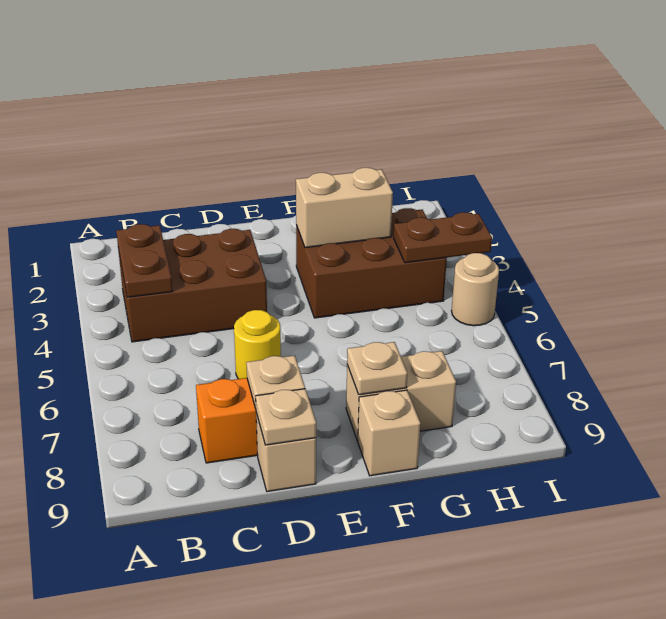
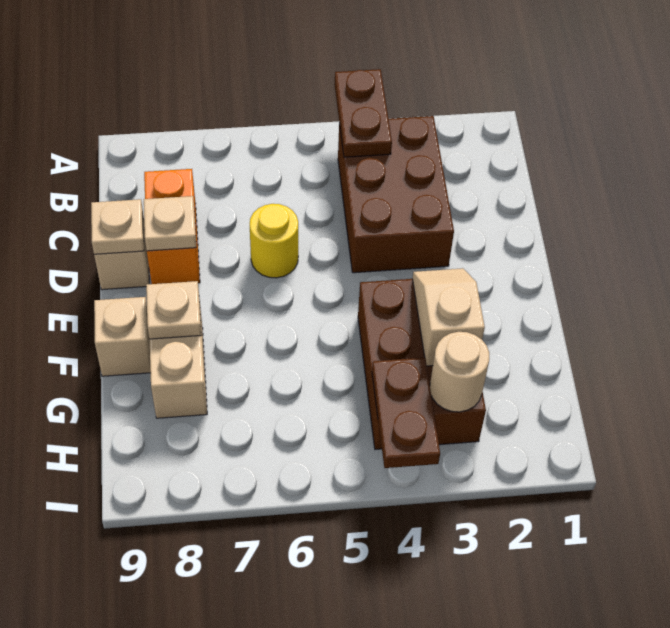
brown 1x2 plate [116,224,173,297] -> brown 1x2 plate turned to [335,69,392,157]
tan 1x2 brick [296,168,393,248] -> tan 1x2 slope [413,268,485,366]
tan 1x1 round brick [451,253,499,326] -> tan 1x1 round brick moved to [430,332,489,412]

